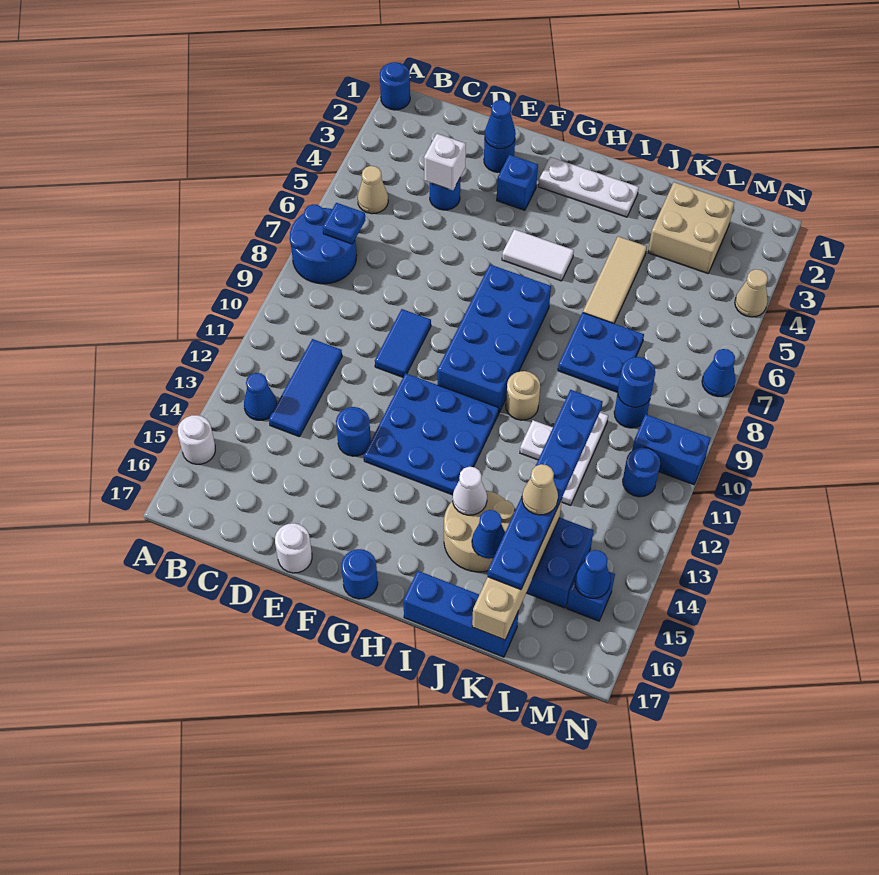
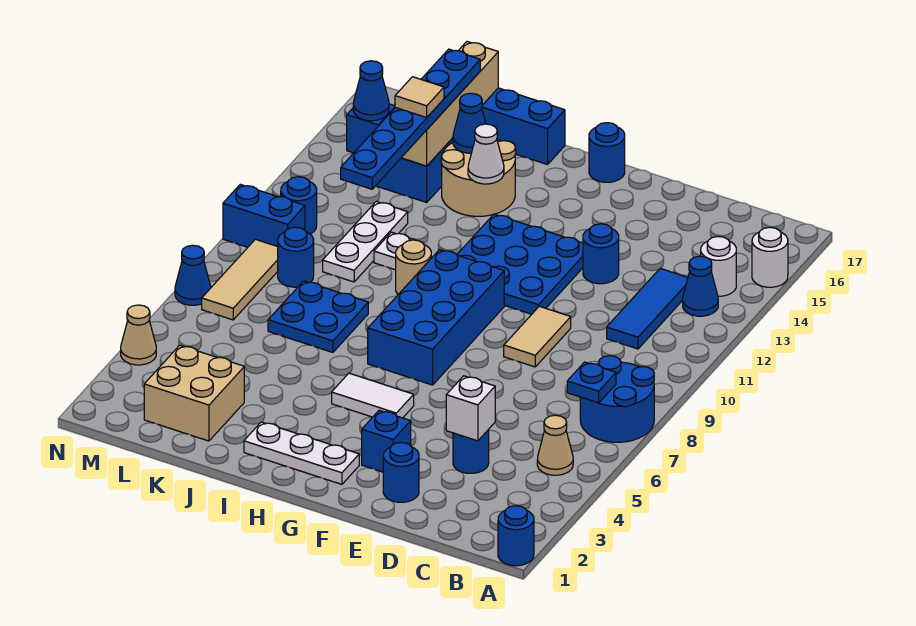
blue 1x1 cone [485,100,516,149] -> none
blue 1x2 tile [375,309,431,377] -> tan 1x2 tile [504,306,571,367]
white 1x1 round brick [275,523,312,573] -> white 1x1 round brick moved to [701,236,736,296]
tan 1x3 tile [583,236,647,323] -> tan 1x3 tile moved to [202,239,278,320]
tan 1x1 cone [522,464,558,515] -> tan 1x1 tile [395,77,444,118]
blue 1x1 round brick [618,357,655,407] -> none

